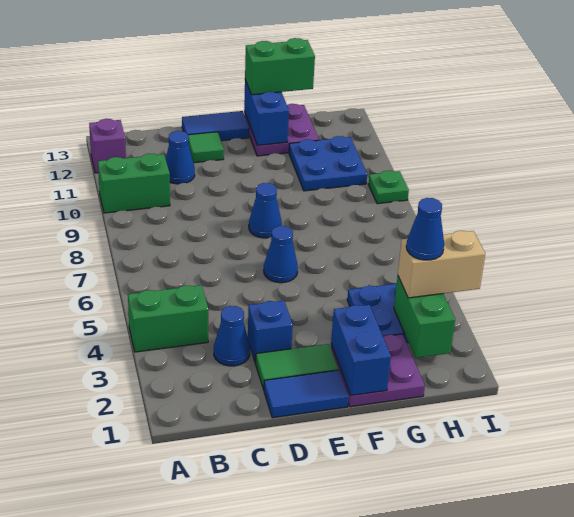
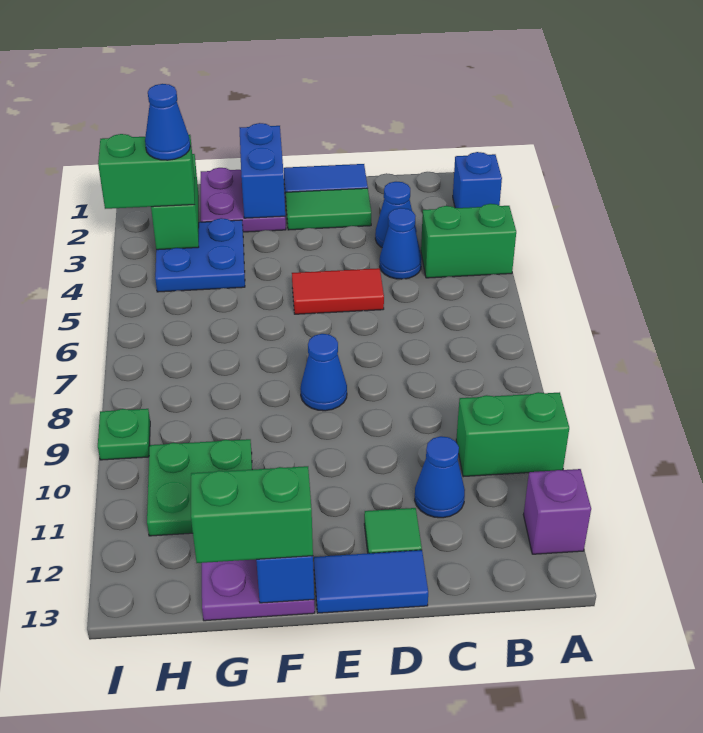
blue 1x1 brick [248,301,293,363] -> blue 1x1 brick moved to [453,152,502,208]
none -> red 1x2 tile [292,268,384,314]
blue 1x1 cone [264,226,298,283] -> blue 1x1 cone moved to [380,208,422,279]
blue 2x2 plate [289,136,367,191] -> green 2x2 plate [147,439,252,536]
tan 1x2 brick [398,231,485,298] -> green 1x2 brick [98,134,195,209]

